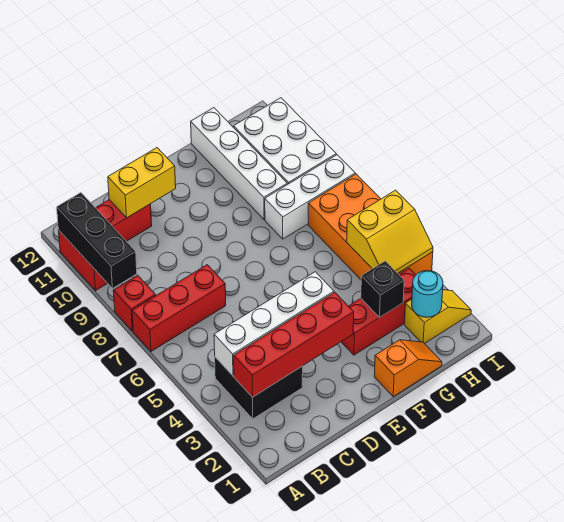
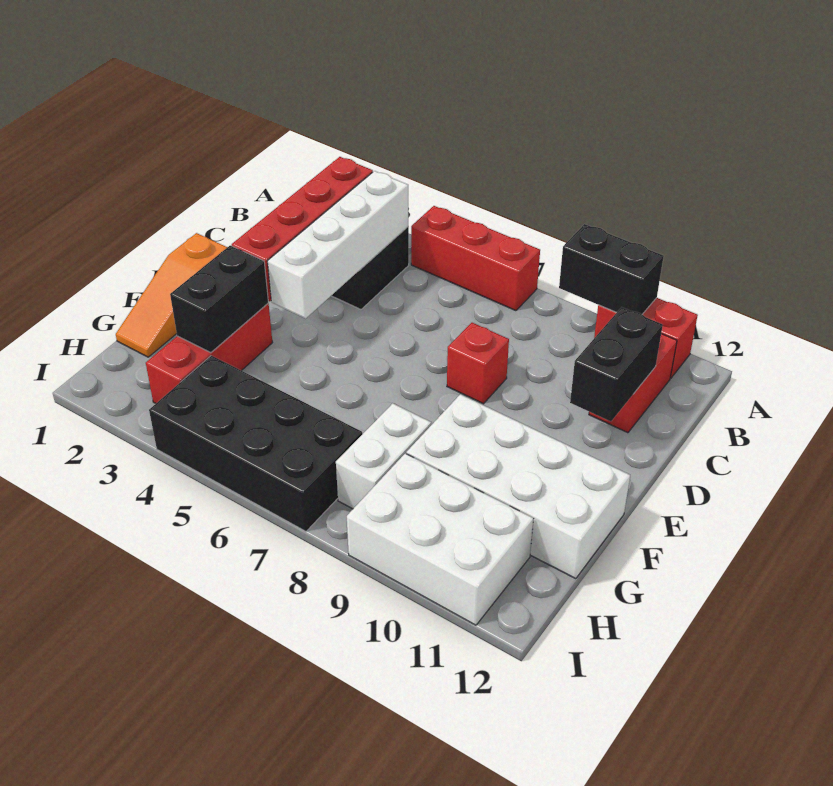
red 1x3 brick [132,265,226,351] -> red 1x3 brick turned to [411,206,540,311]
red 1x1 brick [113,275,156,331] -> red 1x1 brick moved to [447,323,509,404]
black 1x3 brick [57,193,137,288] -> black 1x2 brick [559,224,664,314]
yellow 1x2 brick [108,148,176,218] -> black 1x2 brick [570,307,663,421]
orange 1x2 slope [374,340,442,397] -> orange 1x3 slope [116,233,227,357]
black 1x1 brick [361,261,404,317] -> black 1x2 brick [170,246,268,353]
white 1x3 brick [265,155,355,239] -> white 1x2 brick [336,403,431,509]
white 1x4 brick [191,108,287,219] -> white 2x4 brick [406,394,630,579]
yellow 1x2 slope [404,290,471,344] -> none
cyan 1x1 round brick [412,271,443,317] -> none
orange 2x4 brick [308,174,433,280] -> black 2x4 brick [149,356,362,531]
yellow 2x2 slope [347,190,433,273] -> none

